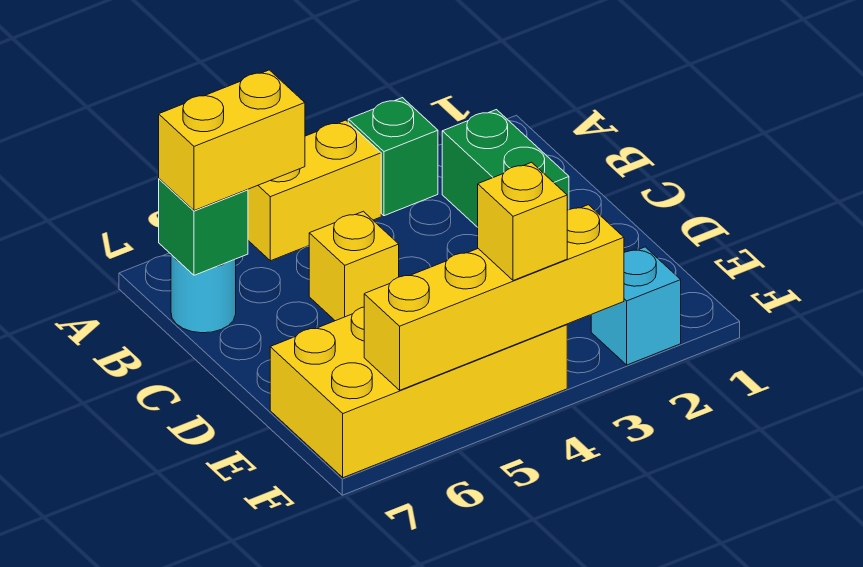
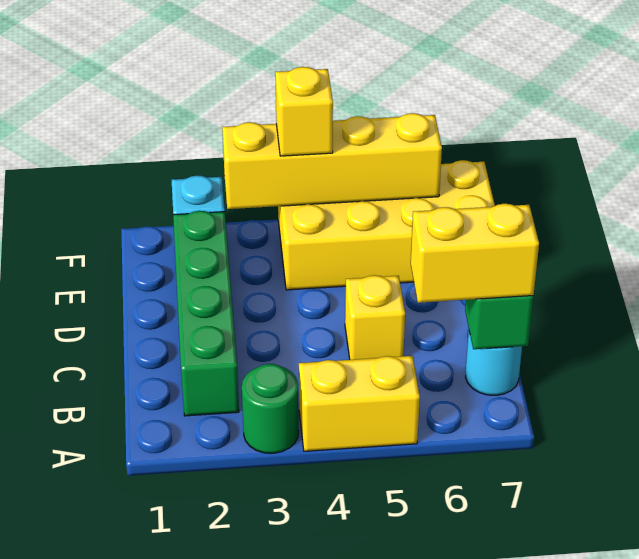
green 1x1 brick [348,98,438,216] -> green 1x1 round brick [242,364,299,453]
green 1x2 brick [442,110,569,227] -> green 1x4 brick [173,211,239,416]

